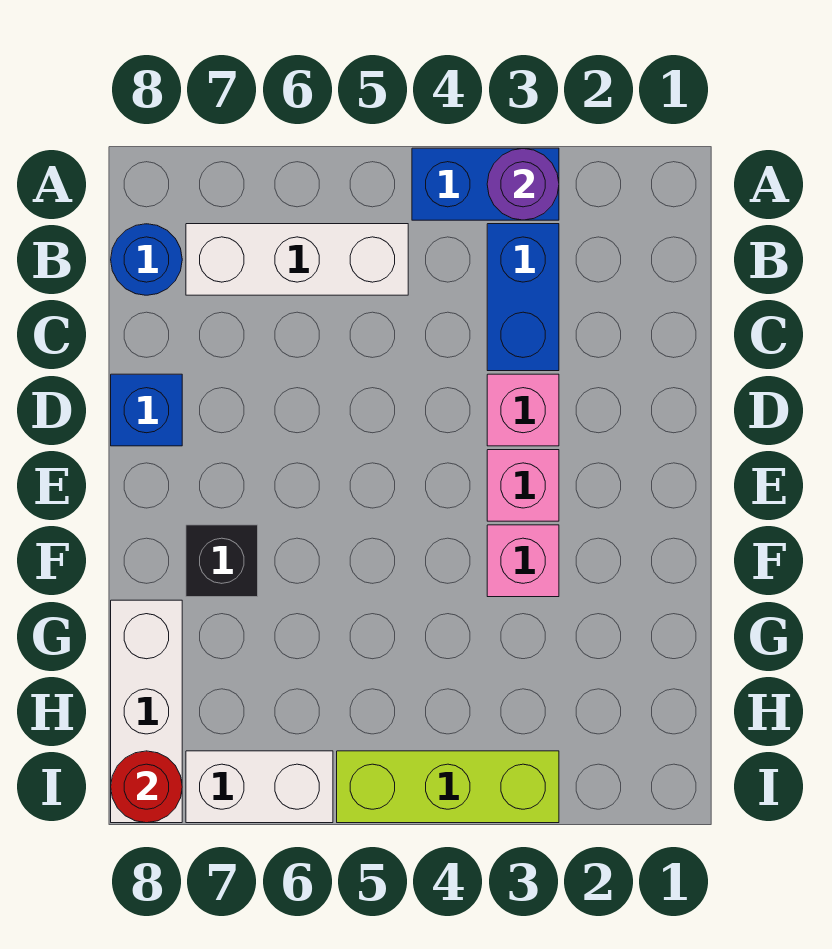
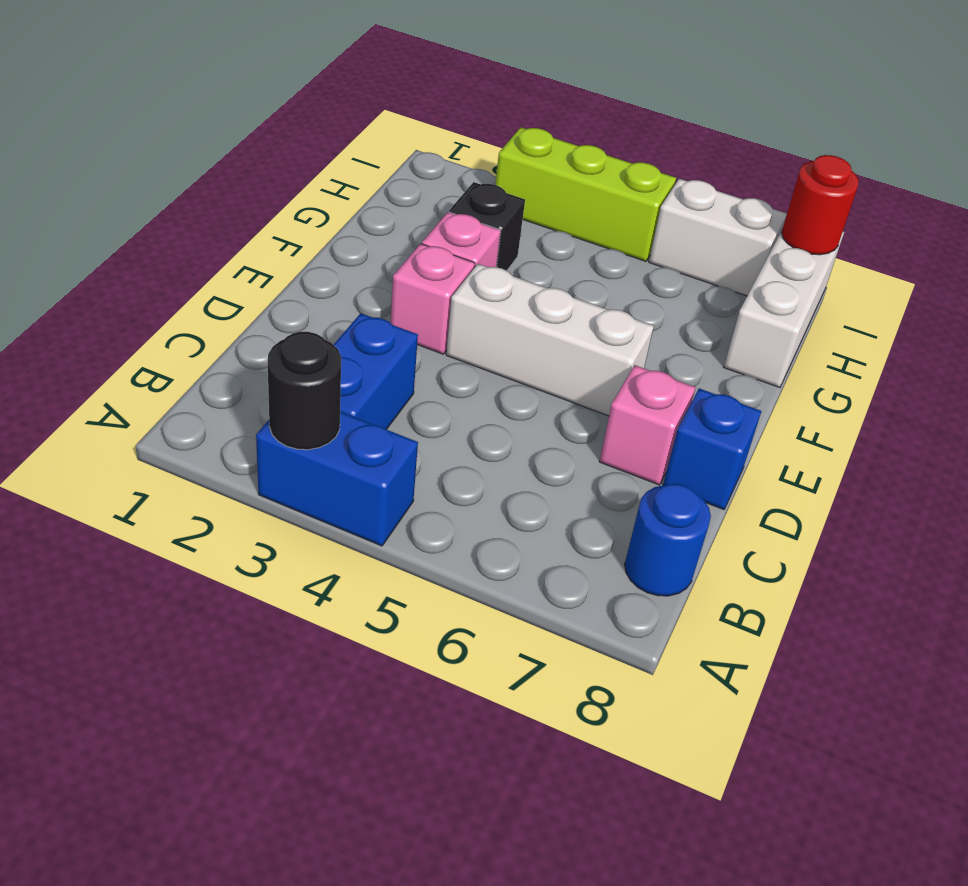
purple 1x1 round brick [487,148,559,220] -> black 1x1 round brick [267,332,341,450]
white 1x3 brick [186,224,408,295] -> white 1x3 brick moved to [446,264,654,416]
pink 1x1 brick [487,374,559,446] -> pink 1x1 brick moved to [599,365,696,485]
black 1x1 brick [186,525,258,597] -> black 1x1 brick moved to [449,182,525,271]

